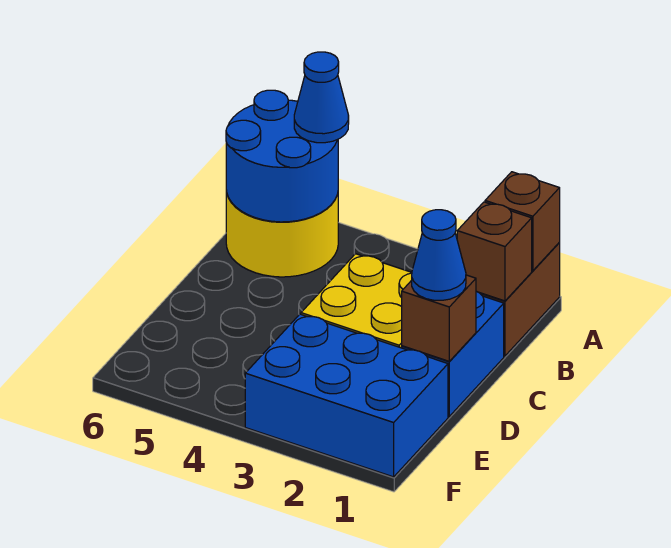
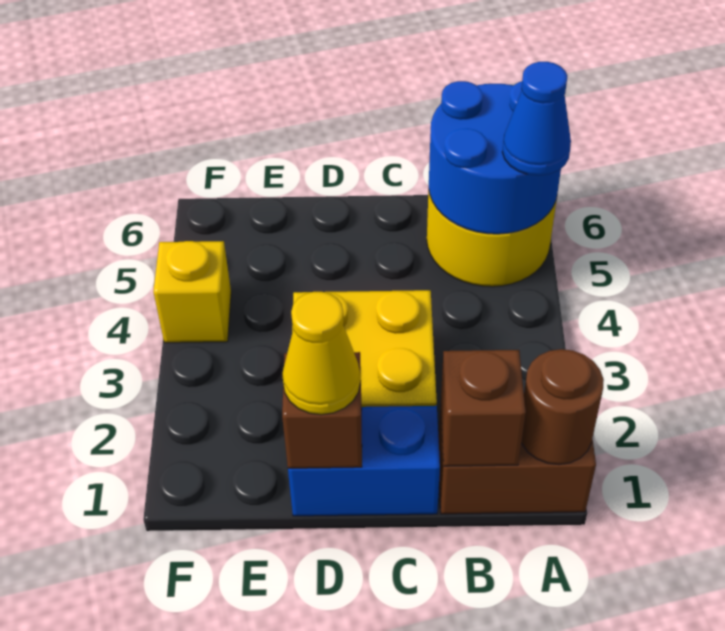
brown 1x1 brick [485,172,560,271] -> brown 1x1 round brick [521,349,604,465]
blue 1x1 cone [412,210,466,300] -> yellow 1x1 cone [282,292,360,415]
blue 2x3 brick [245,314,448,477] -> none
none -> yellow 1x1 brick [153,241,231,343]

